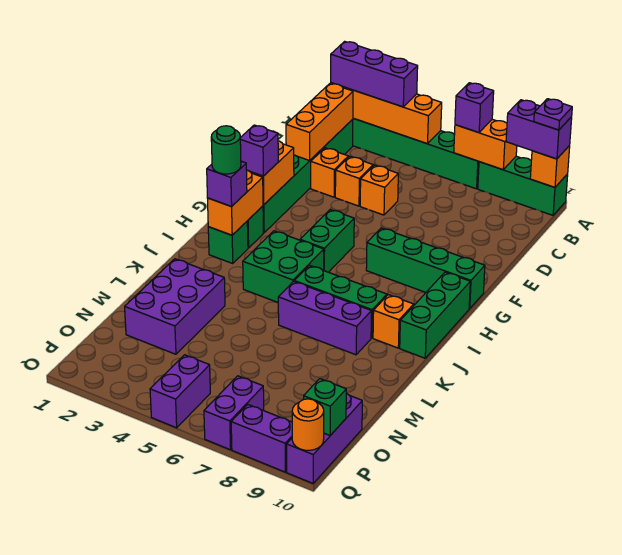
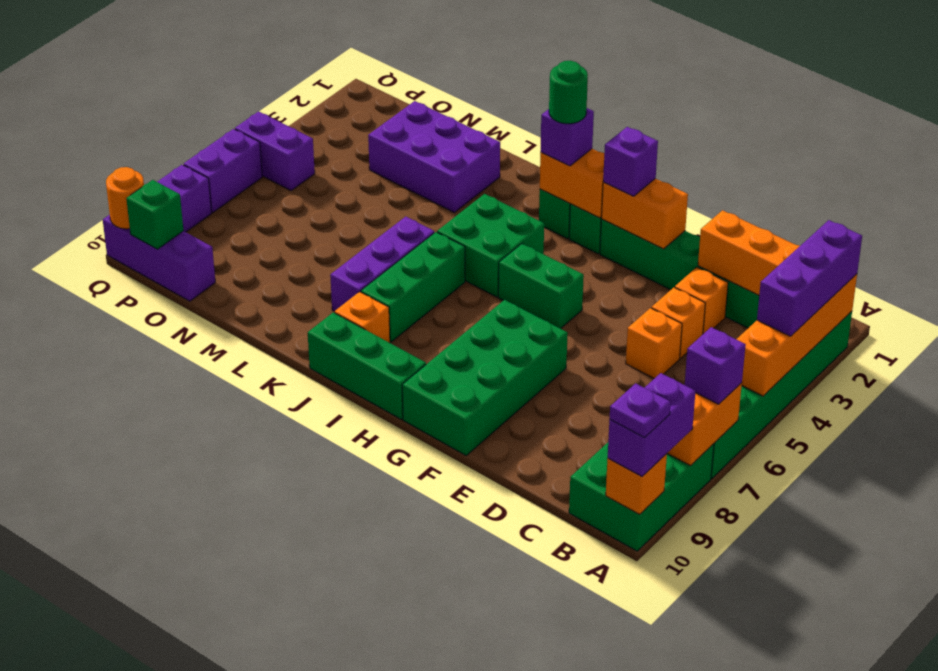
green 1x3 brick [478,156,568,215] -> green 2x3 brick [569,443,714,551]
green 1x4 brick [366,228,485,309] -> green 2x4 brick [402,300,568,455]
purple 1x2 brick [204,376,264,450] -> purple 1x2 brick turned to [183,129,262,212]

